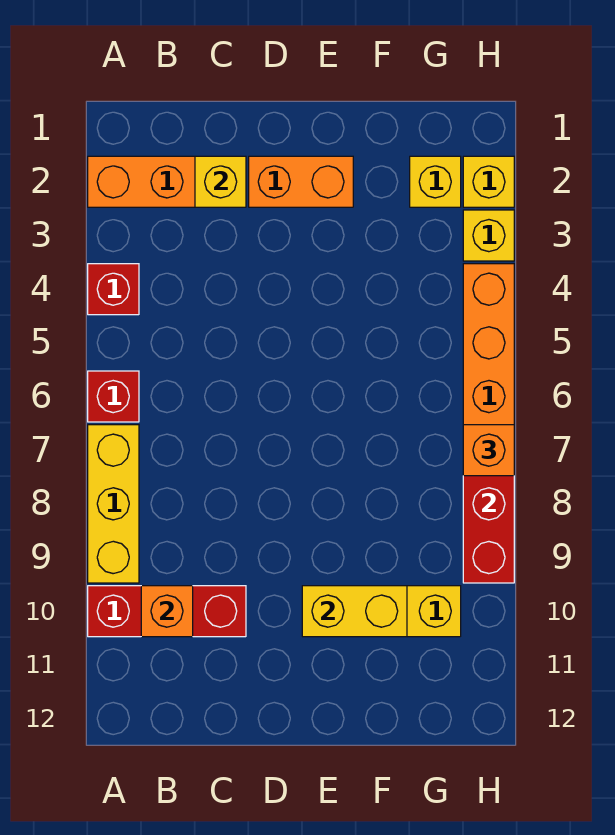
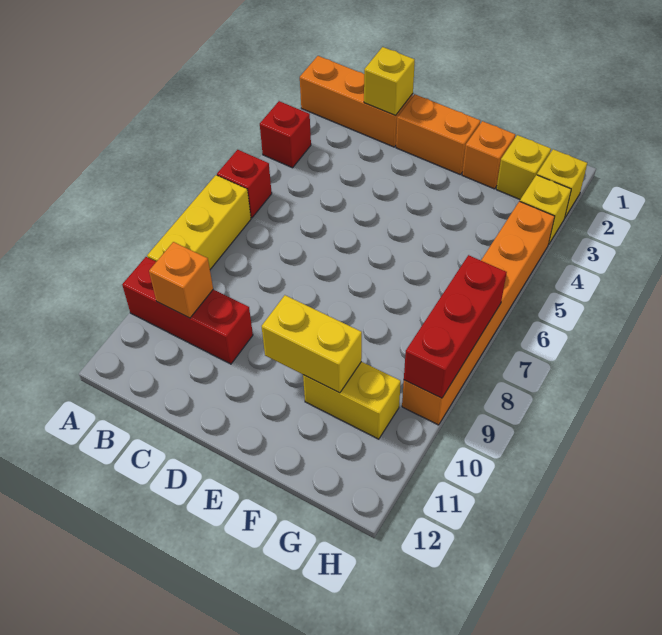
orange 1x1 brick [463,425,514,476] -> orange 1x1 brick moved to [462,121,515,189]

